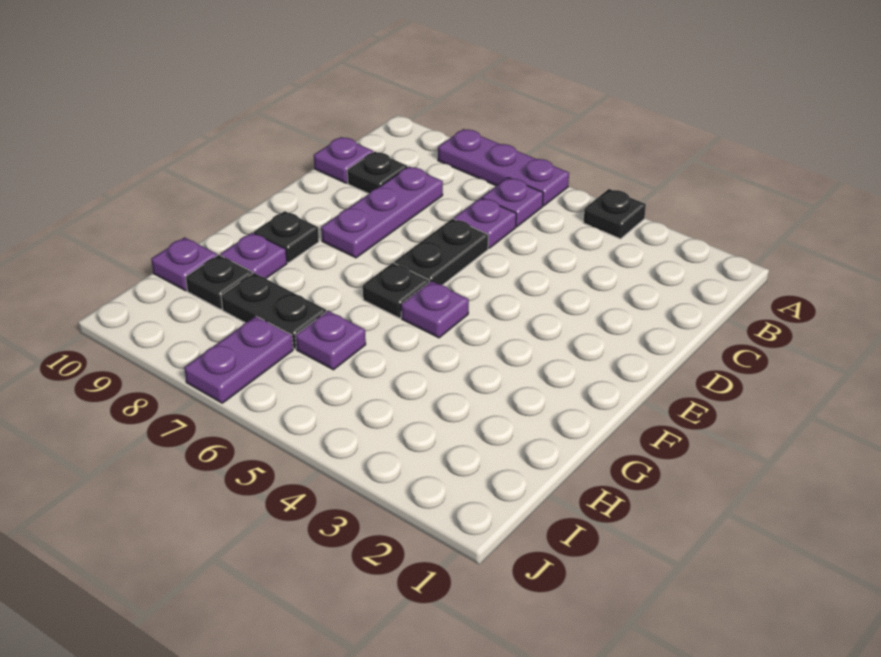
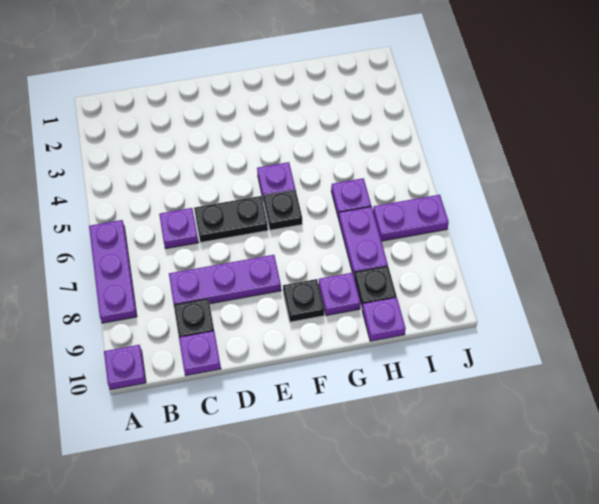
black 1x1 plate [584,189,646,239] -> none
purple 1x1 plate [482,178,543,227] -> purple 1x1 plate moved to [104,345,146,390]
black 1x2 plate [221,273,326,349] -> purple 1x2 plate [339,207,388,275]

